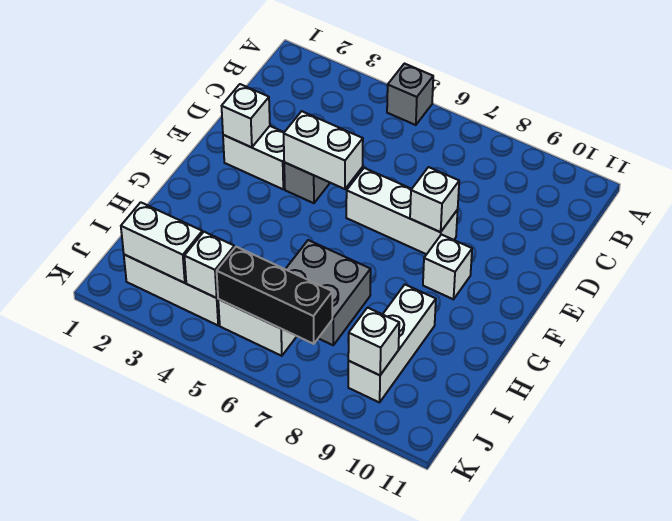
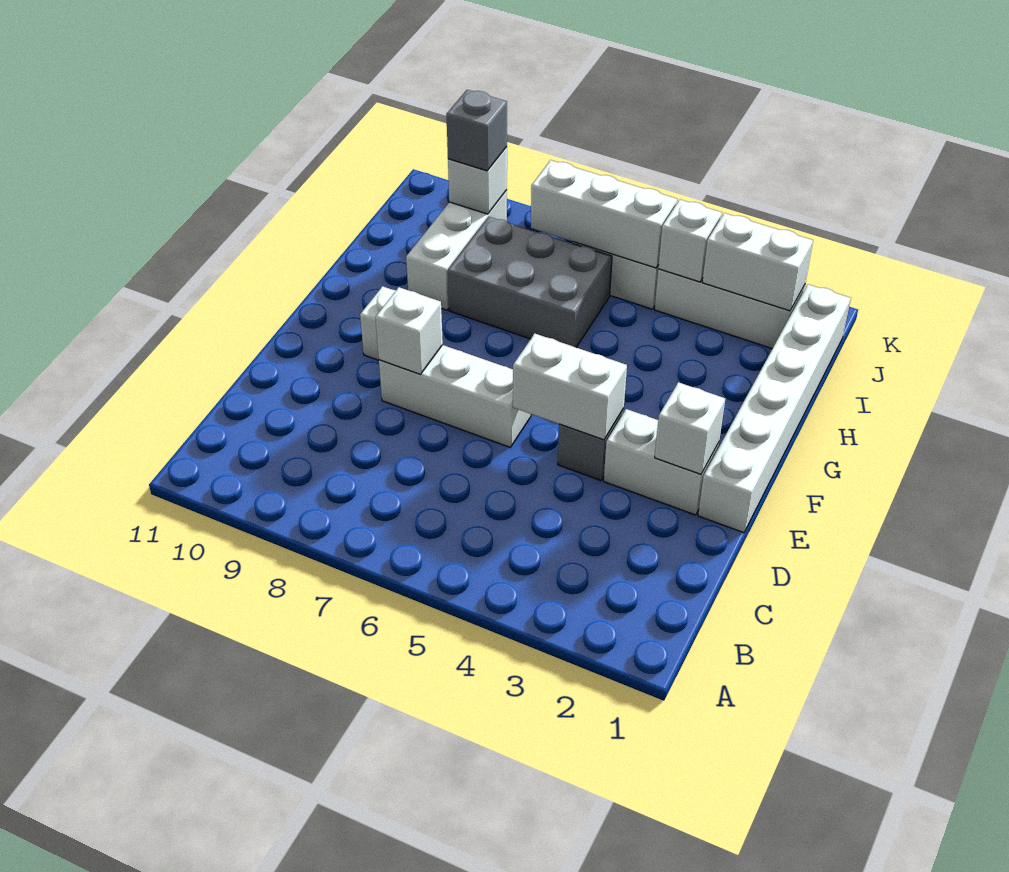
grey 1x1 brick [387,64,433,125] -> grey 1x1 brick moved to [446,90,507,171]
none -> white 1x6 brick [698,284,851,533]
grey 2x2 brick [286,240,371,345] -> grey 2x3 brick [448,217,612,347]
black 1x3 brick [217,247,332,344] -> white 1x3 brick [531,160,677,268]

